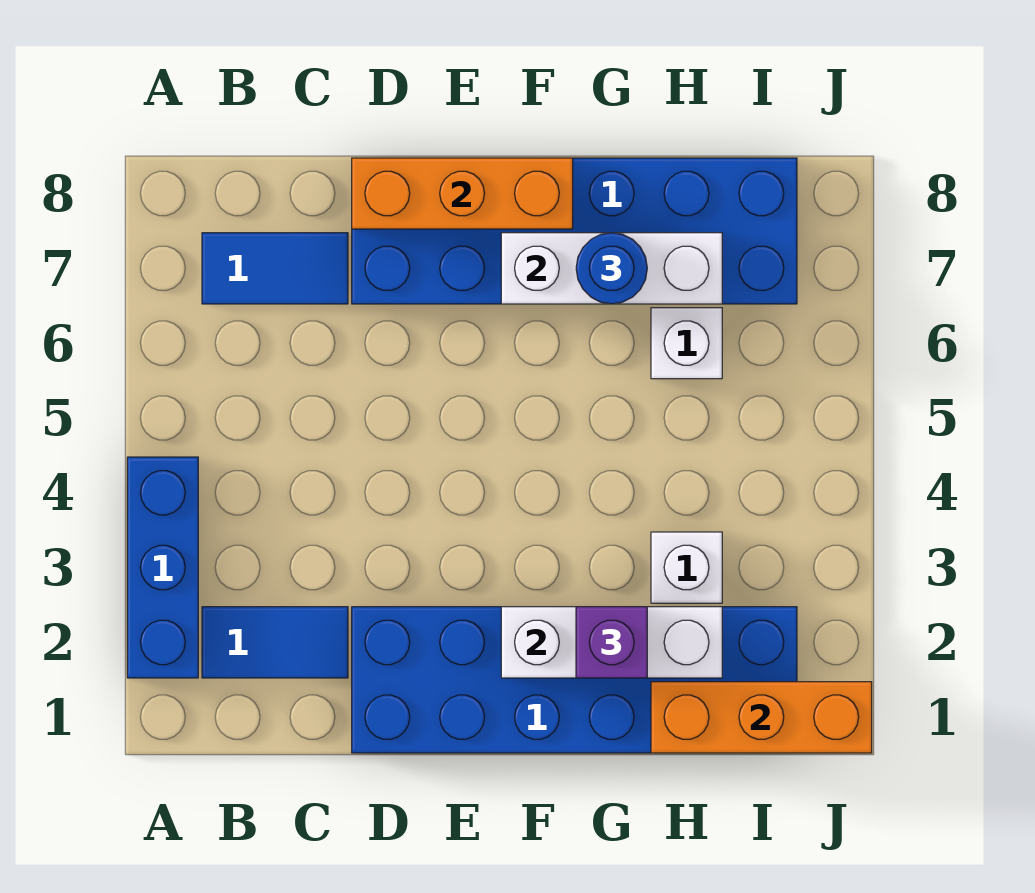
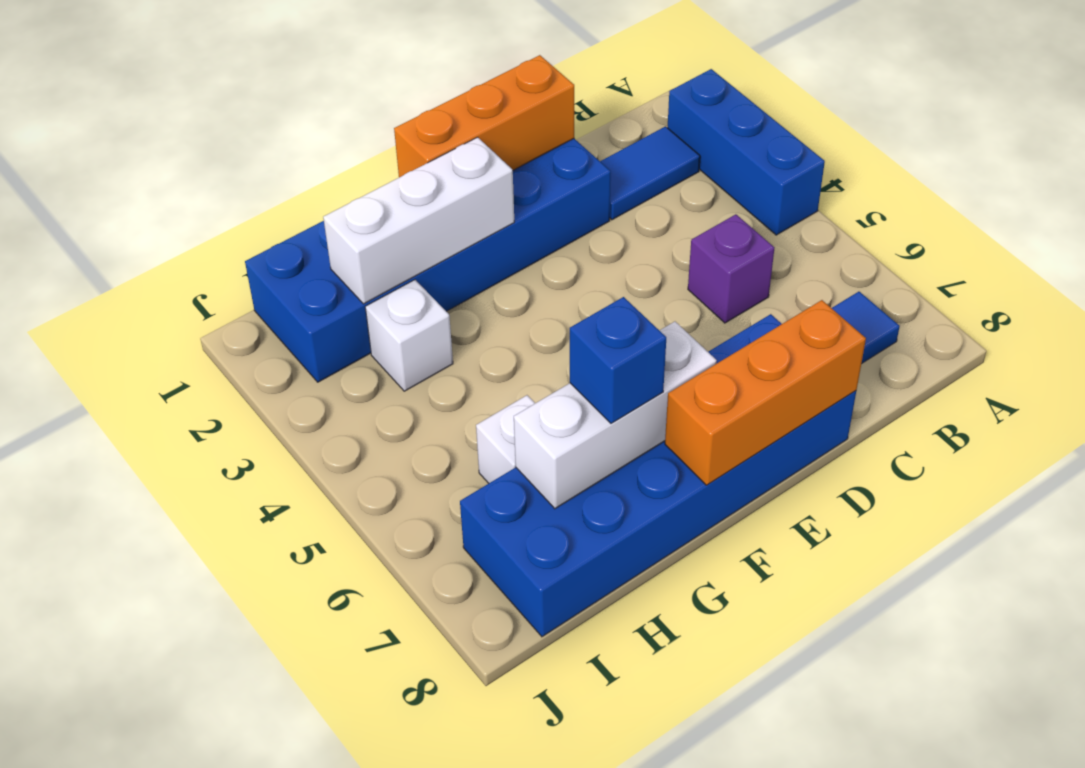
purple 1x1 brick [576,607,647,678] -> purple 1x1 brick moved to [688,214,774,323]
blue 1x1 round brick [576,233,647,304] -> blue 1x1 brick [570,297,666,423]
orange 1x3 brick [651,682,872,753] -> orange 1x3 brick moved to [394,55,574,177]

